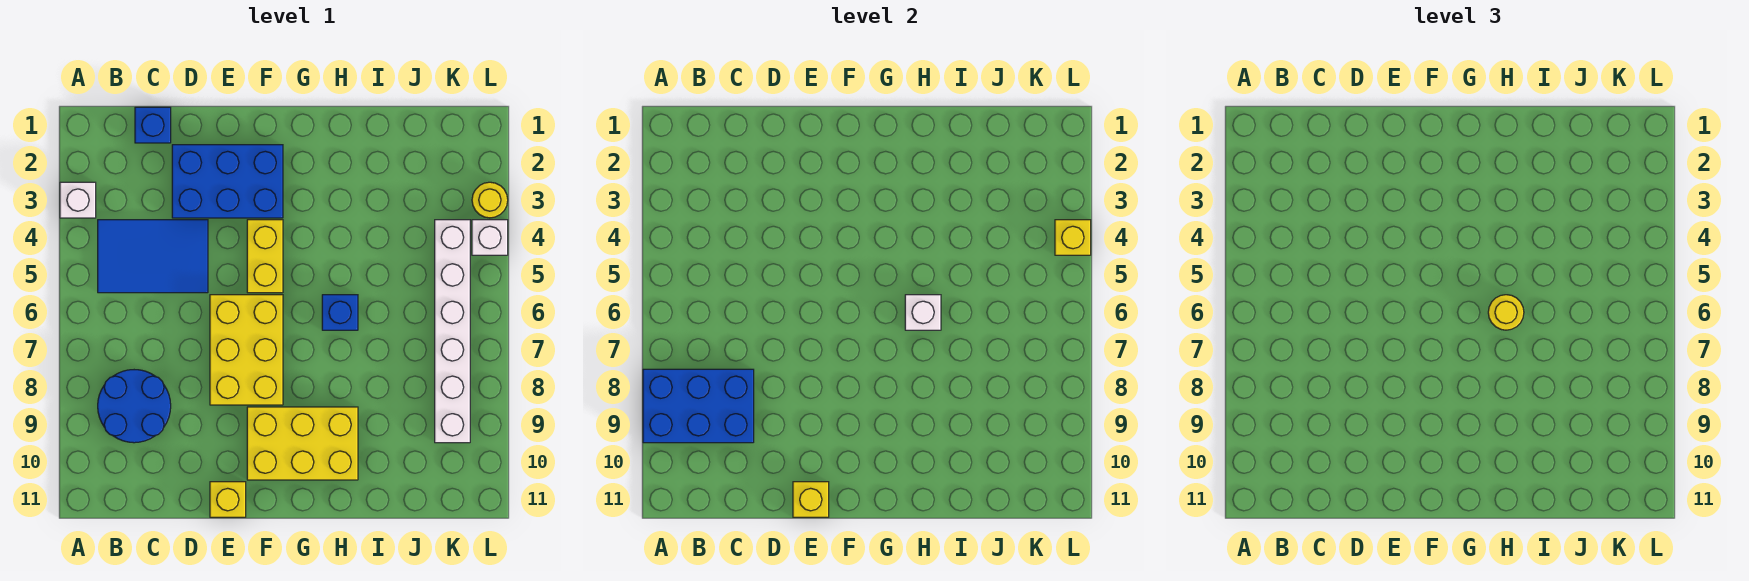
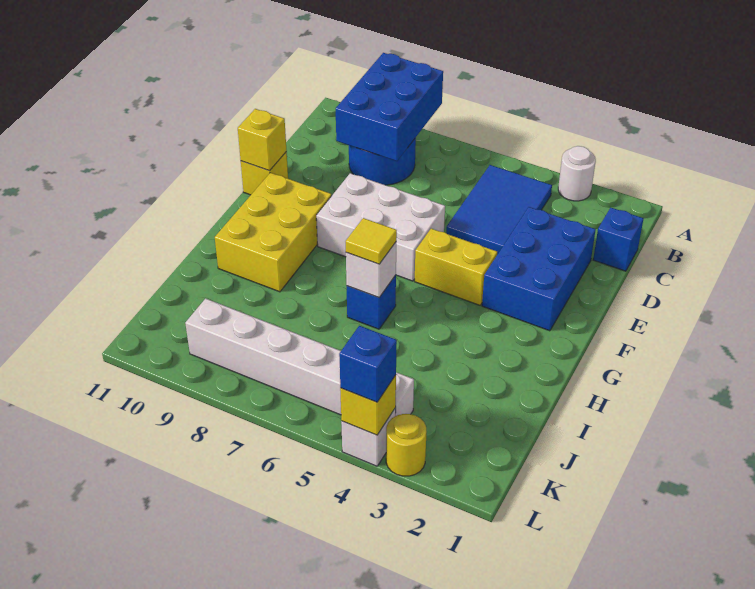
white 1x1 brick [60,182,96,218] -> white 1x1 round brick [558,146,596,201]
yellow 2x3 brick [210,295,283,405] -> white 2x3 brick [316,173,445,281]
yellow 1x1 round brick [1488,295,1524,330] -> yellow 1x1 tile [346,218,397,264]
none -> blue 1x1 brick [339,326,397,402]

